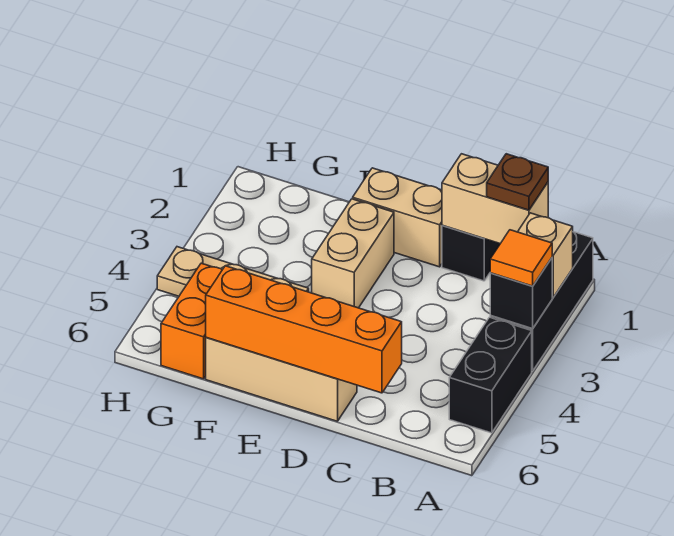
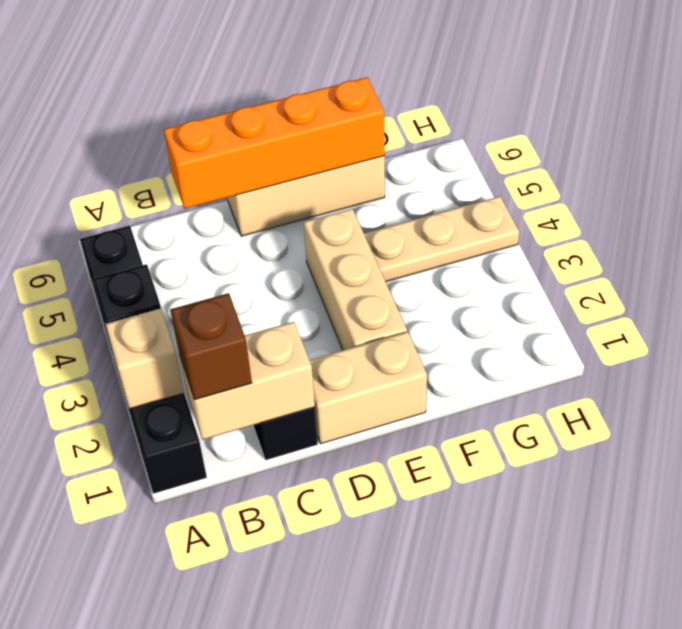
orange 1x1 tile [490,230,552,286] -> none
brown 1x1 plate [487,154,548,210] -> brown 1x1 brick [170,293,252,400]
tan 1x2 brick [312,199,394,308] -> tan 1x3 brick [304,209,407,350]
orange 1x2 brick [161,263,222,379] -> none

